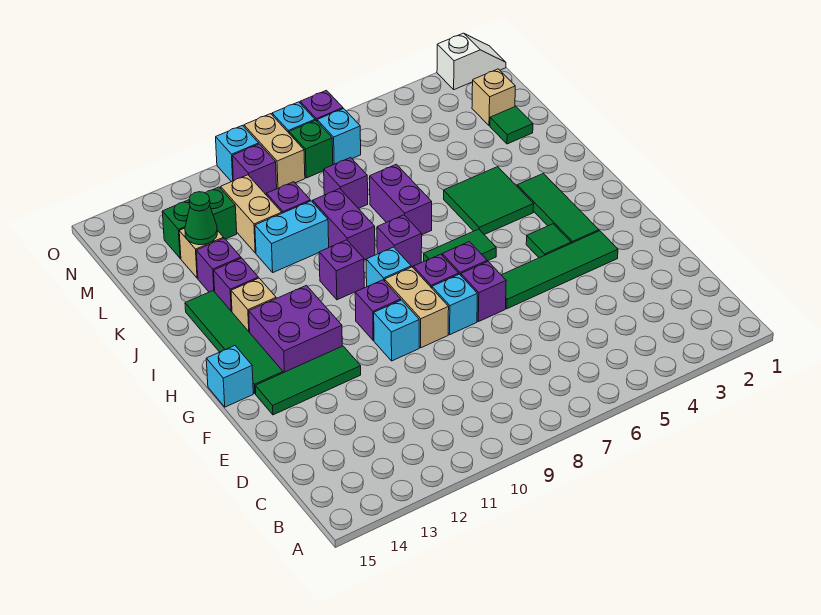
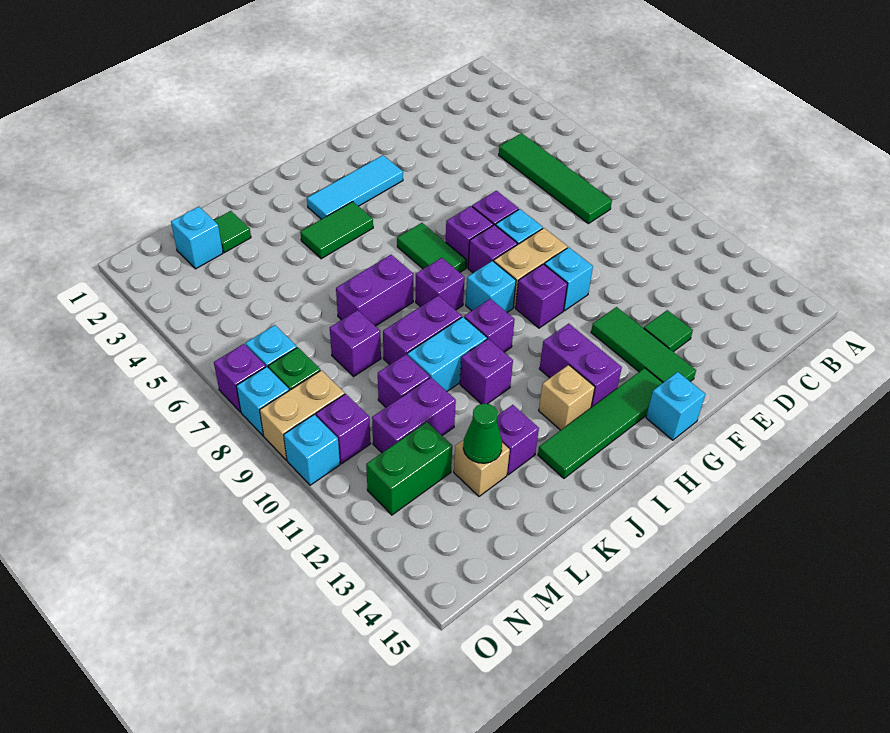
green 1x4 tile [502,231,618,309] -> green 1x4 tile moved to [499,133,612,224]
green 1x3 tile [517,173,599,243] -> cyan 1x3 tile [307,155,403,219]
green 1x1 tile [526,224,571,258] -> green 1x1 tile moved to [644,310,693,352]
purple 2x2 brick [249,285,342,373] -> purple 1x2 brick [540,324,622,407]
green 2x2 tile [444,167,534,235] -> green 1x2 tile [300,202,373,259]
purple 1x1 brick [214,258,258,312] -> purple 1x1 brick moved to [460,339,513,404]
cyan 1x2 brick [255,201,329,272] -> cyan 1x2 brick turned to [407,317,487,391]
tan 1x2 brick [221,175,282,253] -> purple 1x2 brick [372,378,456,453]
tan 1x1 brick [472,69,515,126] -> cyan 1x1 brick [171,207,223,269]
green 1x2 brick [162,187,237,258] -> green 1x2 brick turned to [366,422,452,515]
white 1x2 slope [437,33,506,90] -> none

